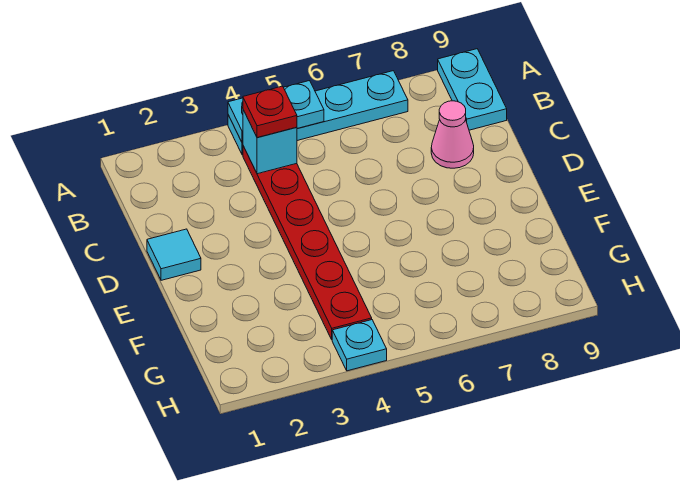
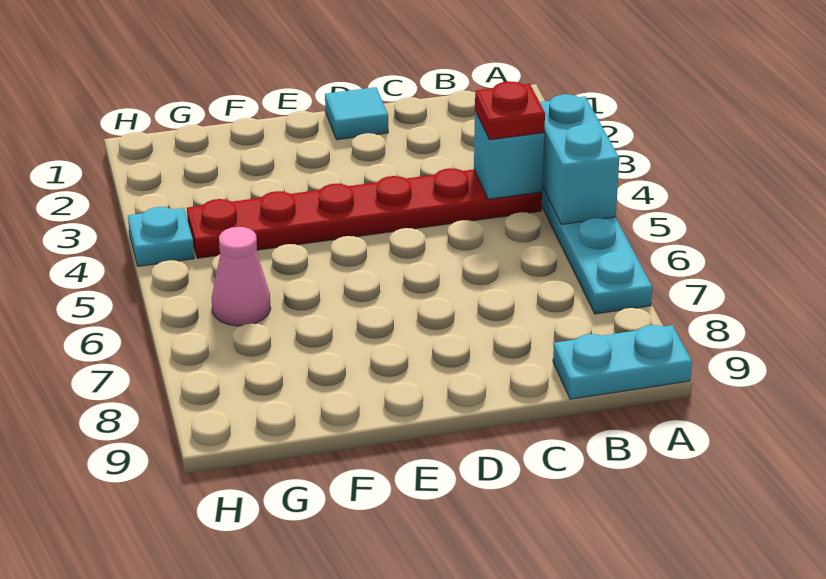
cyan 1x2 plate [228,81,324,143] -> cyan 1x2 brick [540,94,619,224]
pink 1x1 cone [431,101,474,168] -> pink 1x1 cone moved to [212,227,271,326]

